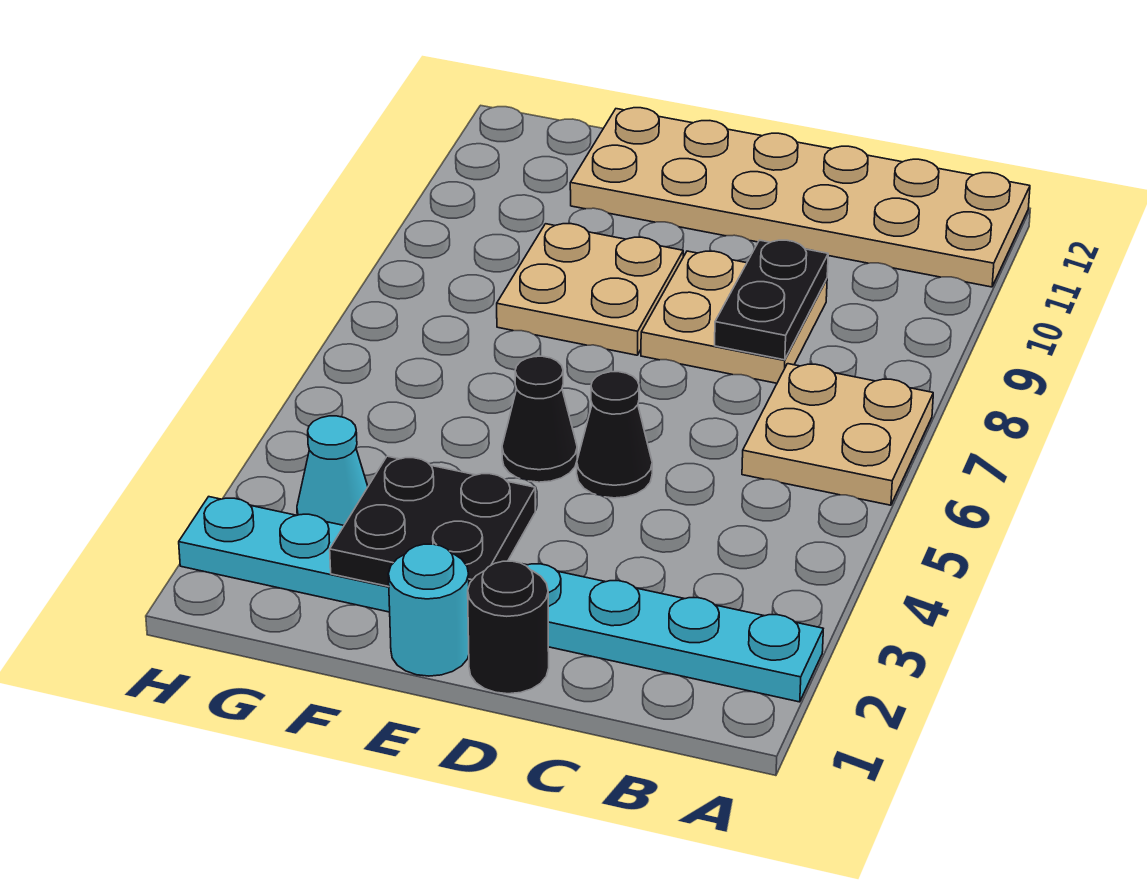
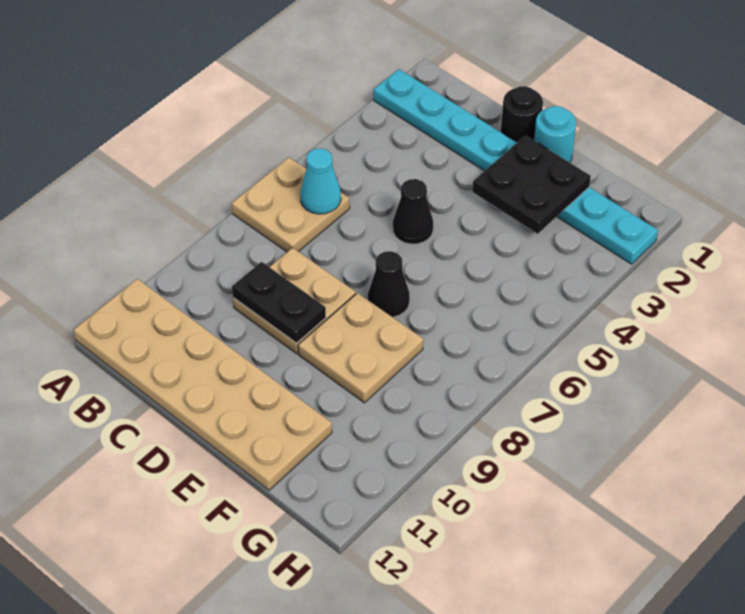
black 1x2 plate [715,240,828,360] -> black 1x2 plate turned to [232,262,326,343]
black 1x1 cone [502,356,577,482] -> black 1x1 cone moved to [368,251,410,317]
cyan 1x1 cone [297,416,368,525] -> cyan 1x1 cone moved to [300,149,341,214]

